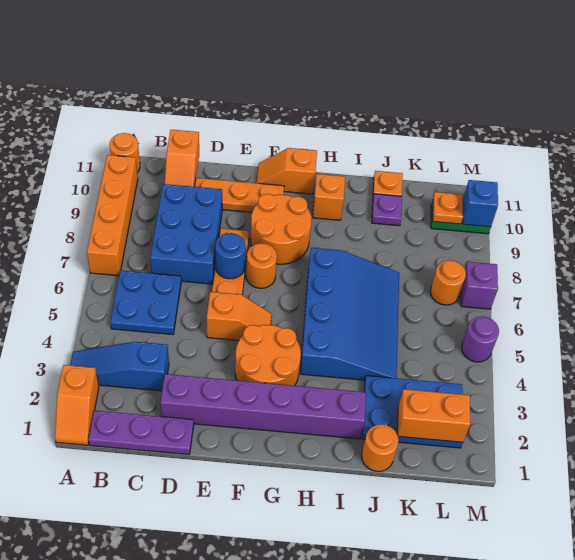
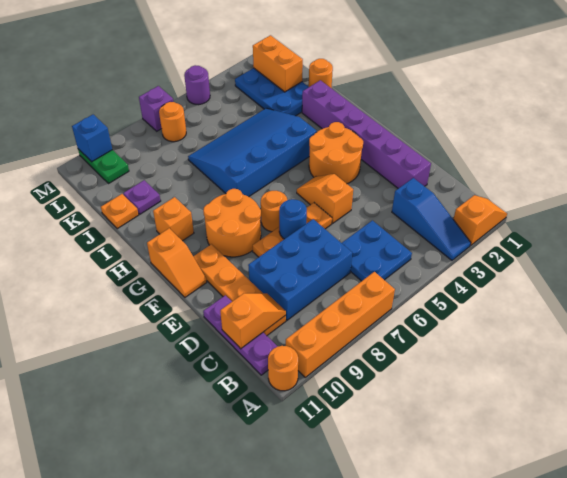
purple 1x3 plate [89,411,194,454] -> purple 1x3 plate moved to [203,295,278,375]
orange 1x1 plate [433,192,463,224] -> none

